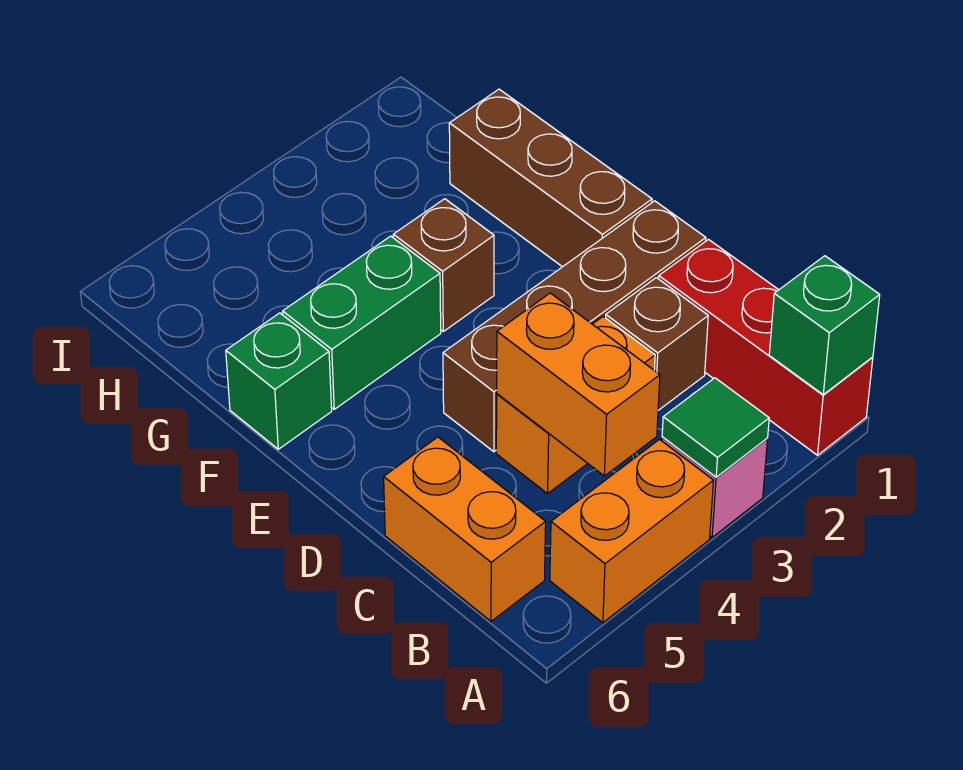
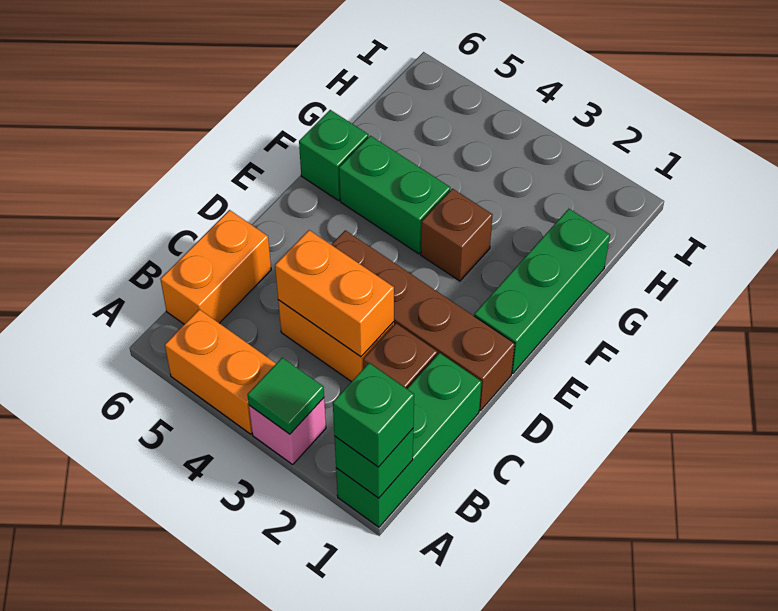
red 1x3 brick [659,240,873,455] -> green 1x3 brick [336,353,482,527]
none -> green 1x1 brick [333,363,414,467]
orange 1x2 brick [497,293,660,476] -> orange 1x2 brick turned to [275,230,394,357]
brown 1x3 brick [449,89,652,267] -> green 1x3 brick [474,209,610,373]

